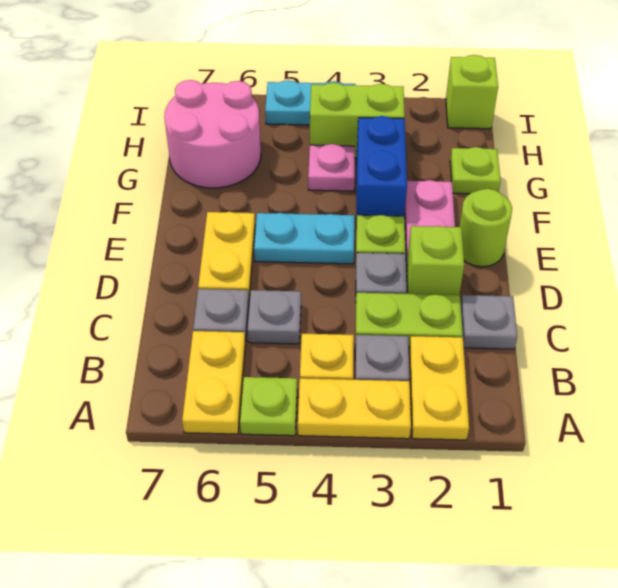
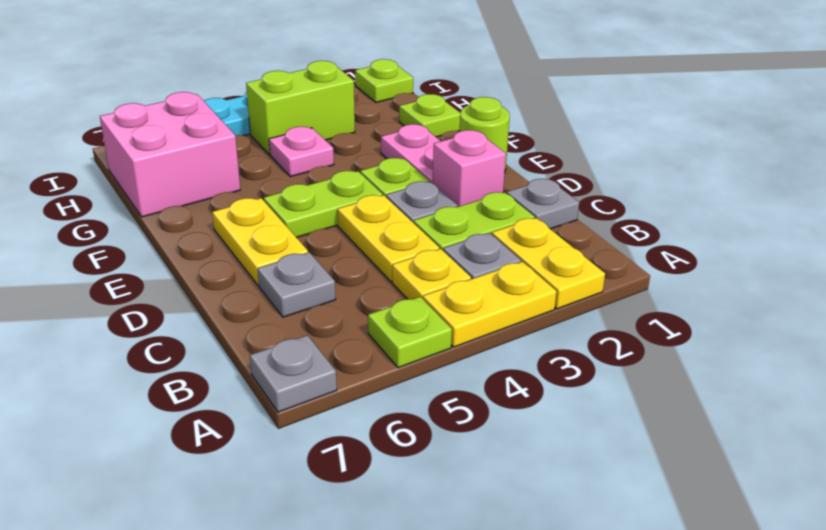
yellow 1x2 plate [182,331,245,434] -> yellow 1x2 plate moved to [338,195,439,281]
grey 1x1 plate [247,290,301,344] -> grey 1x1 plate moved to [250,335,337,412]
lime 1x1 brick [407,226,464,295] -> pink 1x1 brick [433,130,506,207]
cyan 1x2 plate [254,213,354,264] -> lime 1x2 plate [264,171,383,238]
blue 1x2 brick [356,116,407,220] -> none
pink 2x2 round brick [164,80,261,188] -> pink 2x2 brick [100,92,240,217]
lime 1x1 brick [446,55,498,129] -> lime 1x1 plate [355,59,413,102]

